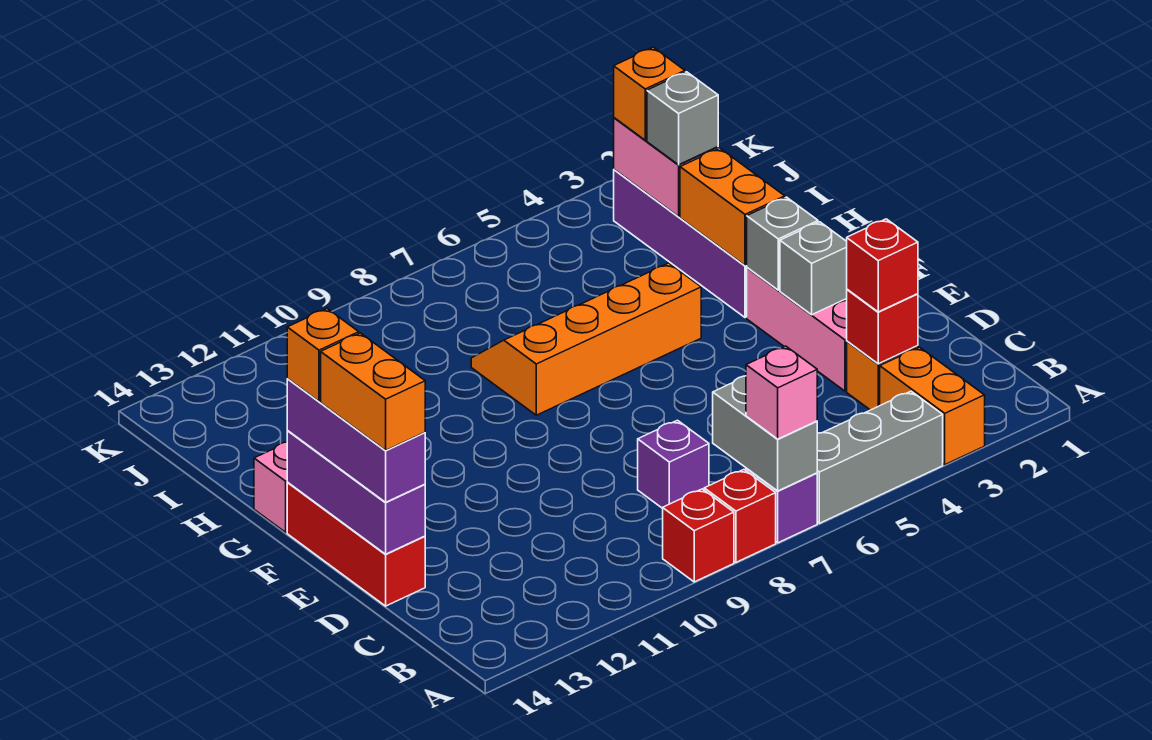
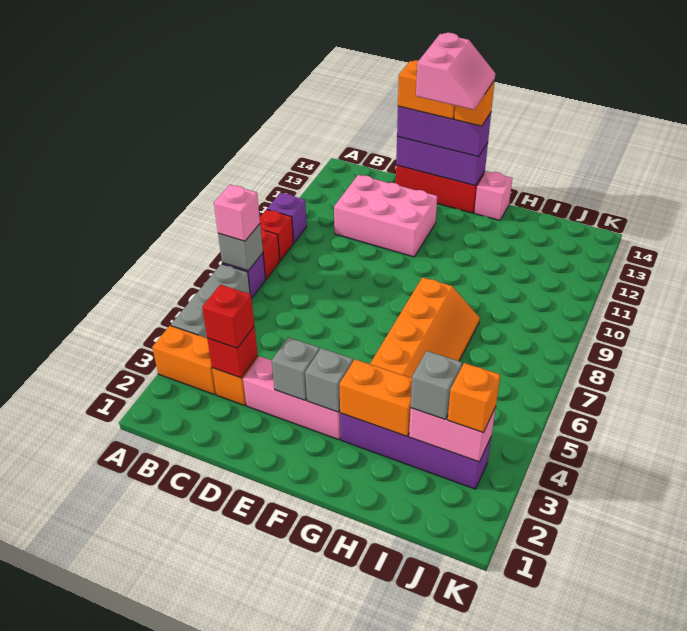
grey 1x2 brick [713,376,817,491] -> grey 1x1 brick [218,224,263,271]
purple 1x1 brick [638,420,709,508] -> purple 1x1 brick moved to [267,193,307,243]
none -> pink 2x3 brick [334,175,437,257]
none -> pink 2x2 slope [416,33,495,110]

